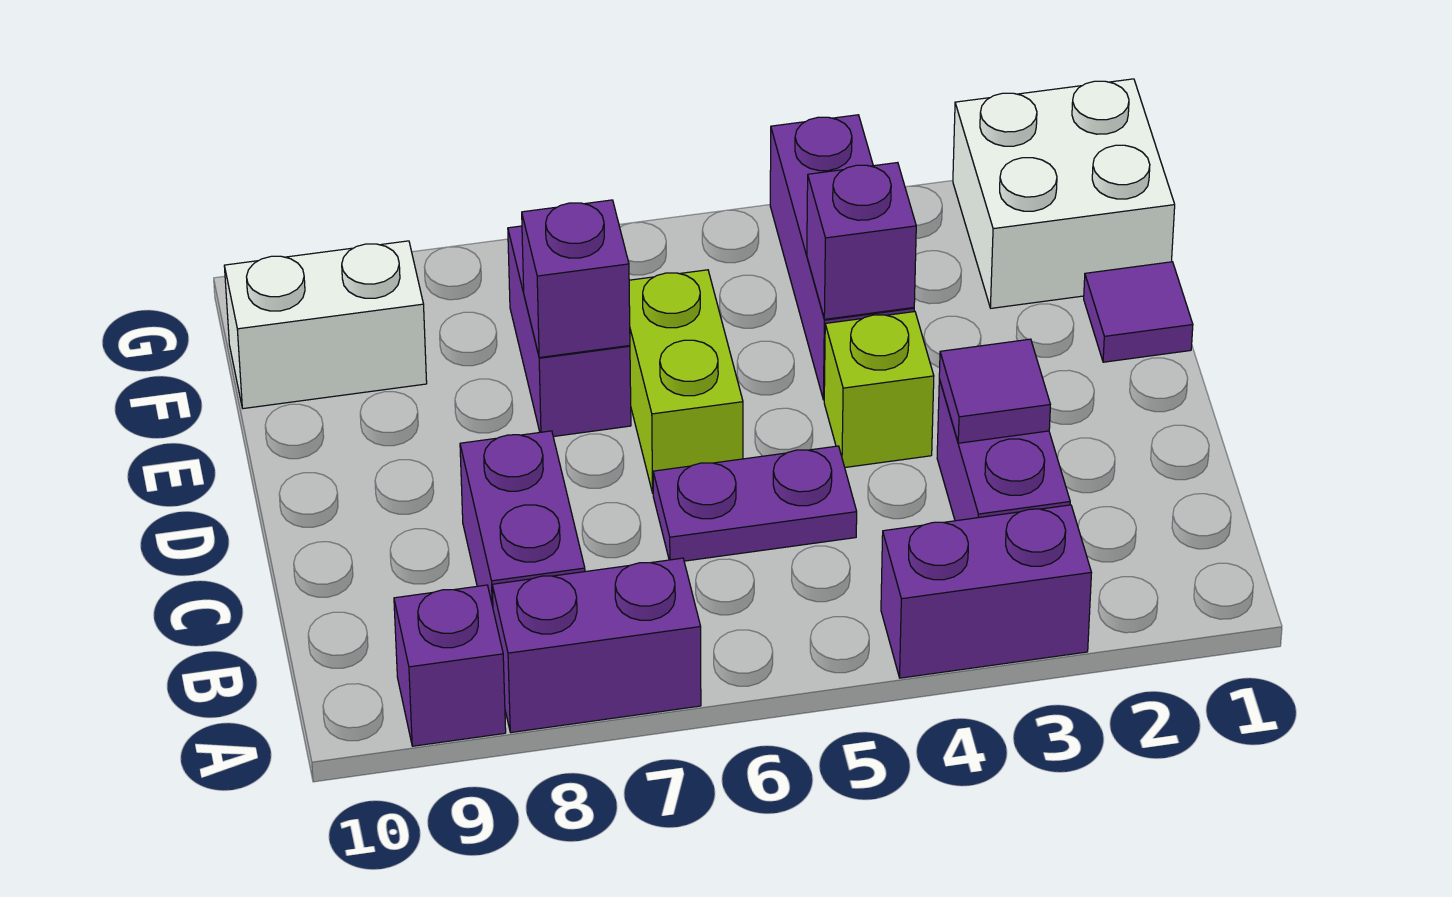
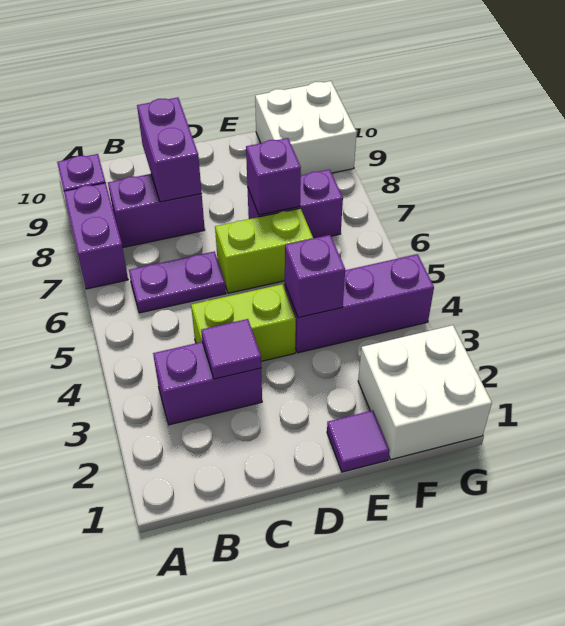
purple 1x2 brick [881,505,1092,678] -> purple 1x2 brick moved to [137,97,202,202]
purple 1x2 plate [653,446,857,561] -> purple 1x2 plate turned to [129,251,226,313]
lime 1x1 brick [824,312,934,467] -> lime 1x2 brick [191,284,296,361]
white 1x2 brick [224,241,427,409] -> white 2x2 brick [255,81,357,175]

